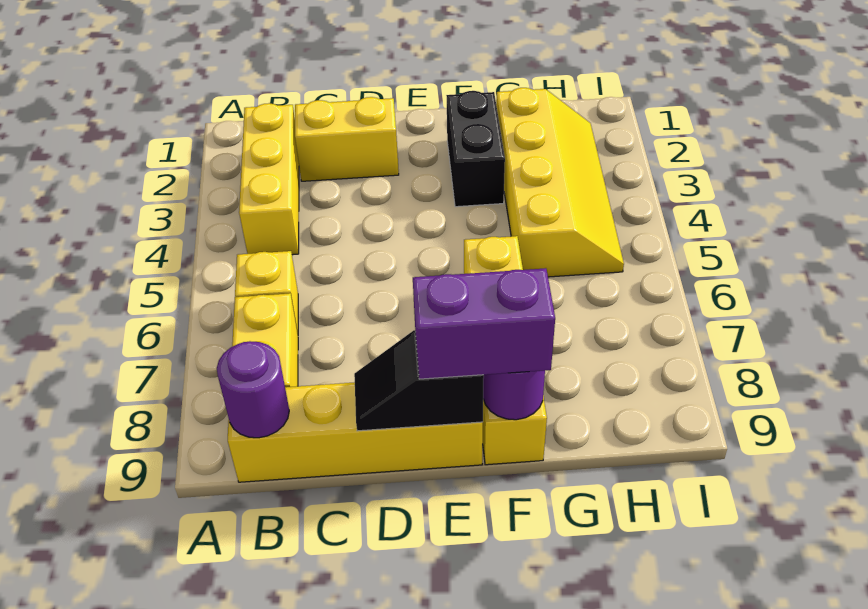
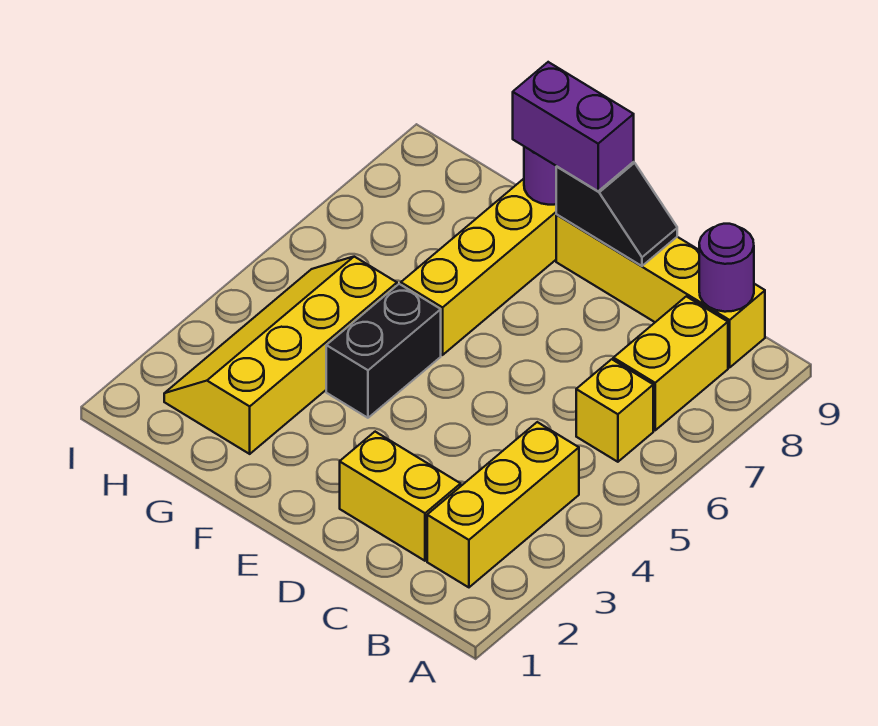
black 1x2 brick [446,91,505,207] -> black 1x2 brick moved to [326,284,441,418]

